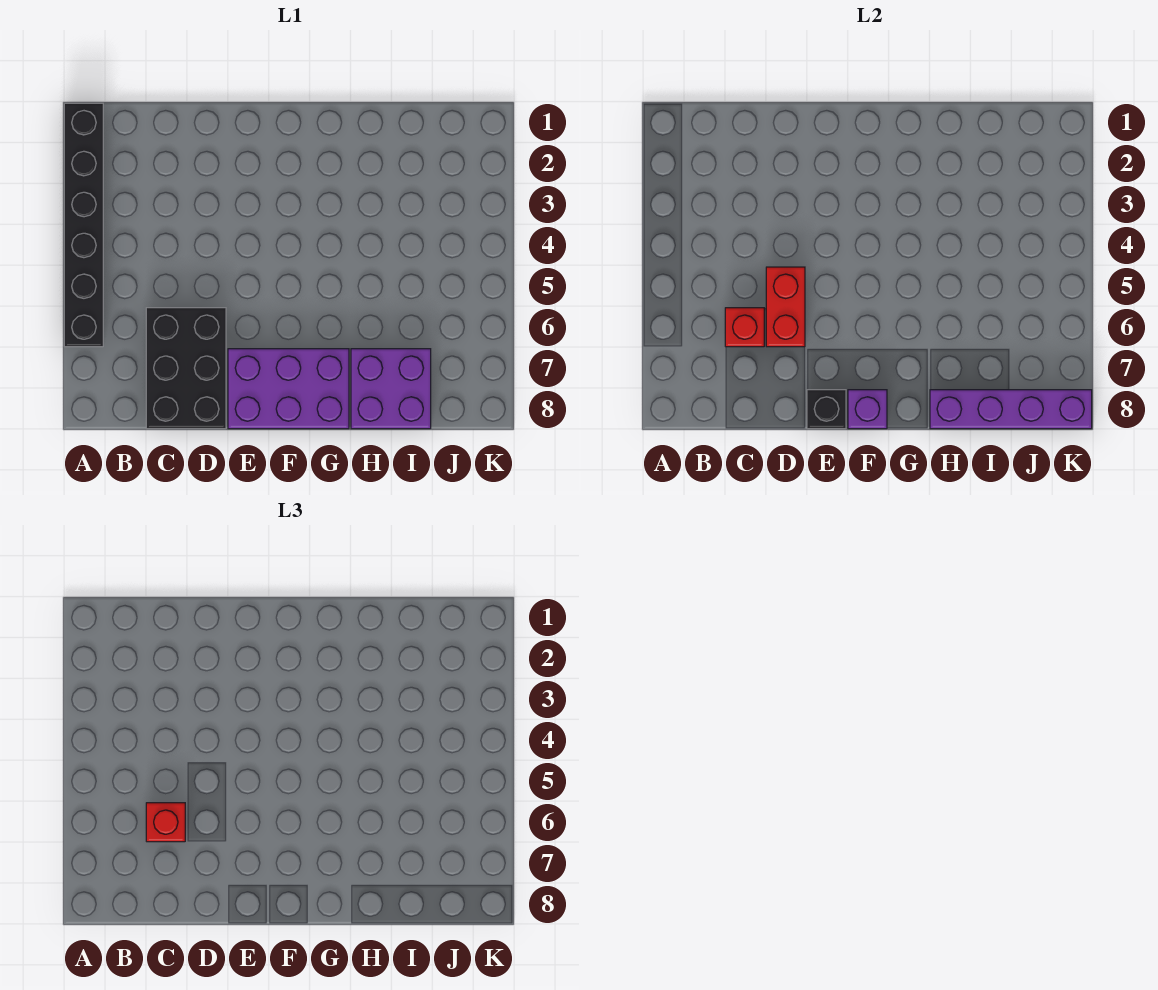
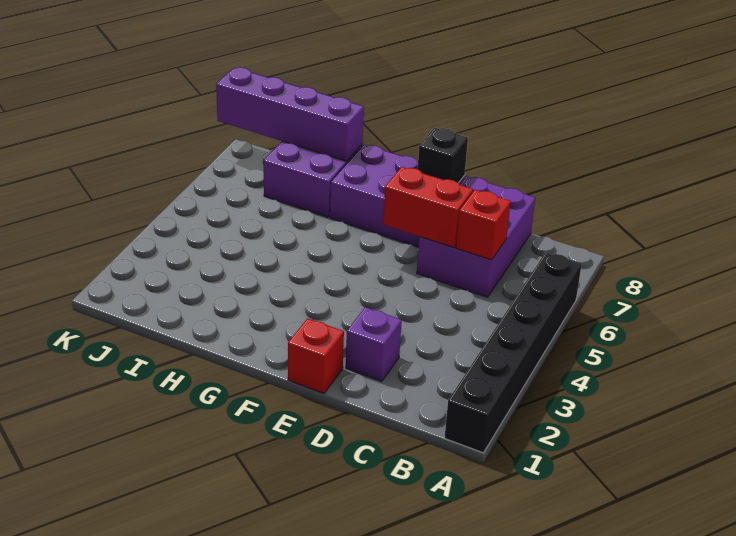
black 2x3 brick [146,308,226,429] -> purple 2x3 brick [417,176,535,297]
red 1x1 brick [146,803,185,842] -> red 1x1 brick moved to [288,318,344,393]
red 1x2 brick [766,267,805,347] -> red 1x2 brick turned to [383,167,473,248]
purple 1x1 brick [848,390,887,429] -> purple 1x1 brick moved to [346,307,402,381]

